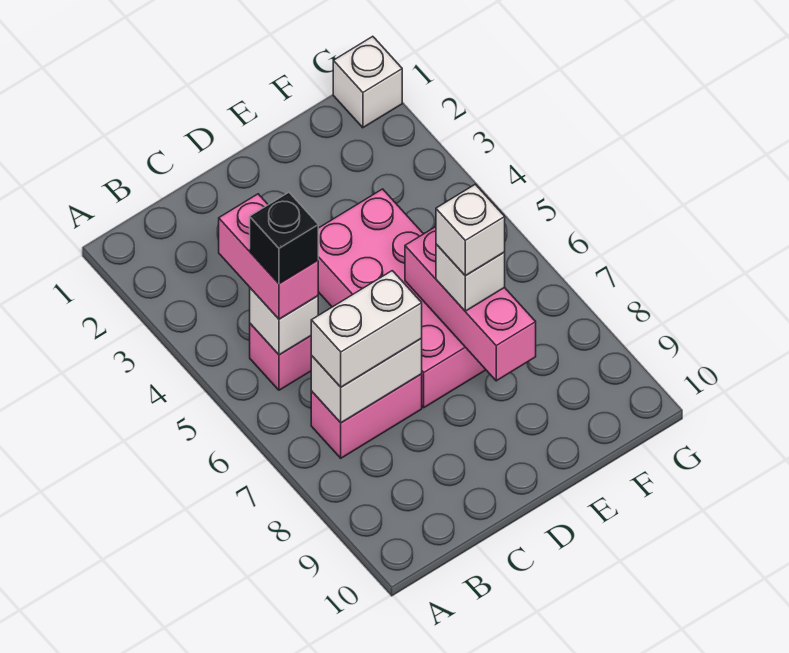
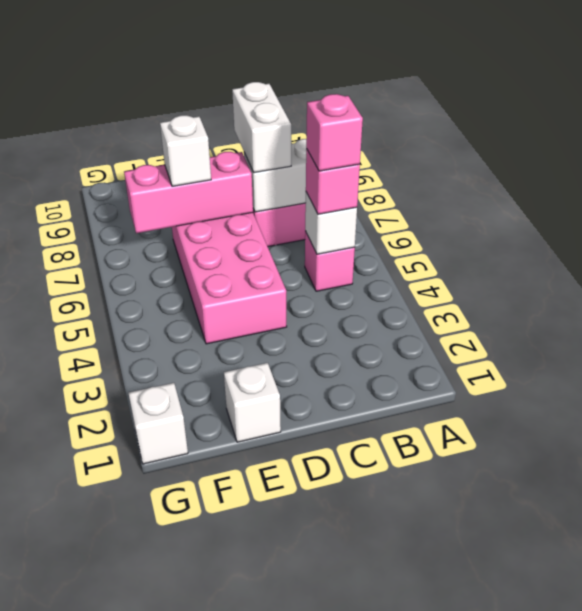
pink 1x2 brick [219,194,318,319] -> pink 1x1 brick [306,149,360,214]
black 1x1 brick [250,192,318,284] -> pink 1x1 brick [306,94,363,171]
white 1x2 brick [311,271,422,387] -> white 1x2 brick turned to [232,82,291,173]
pink 1x3 brick [405,227,536,381] -> pink 1x3 brick turned to [124,152,253,233]
white 1x1 brick [436,184,505,276] -> white 1x1 brick moved to [224,363,281,442]

